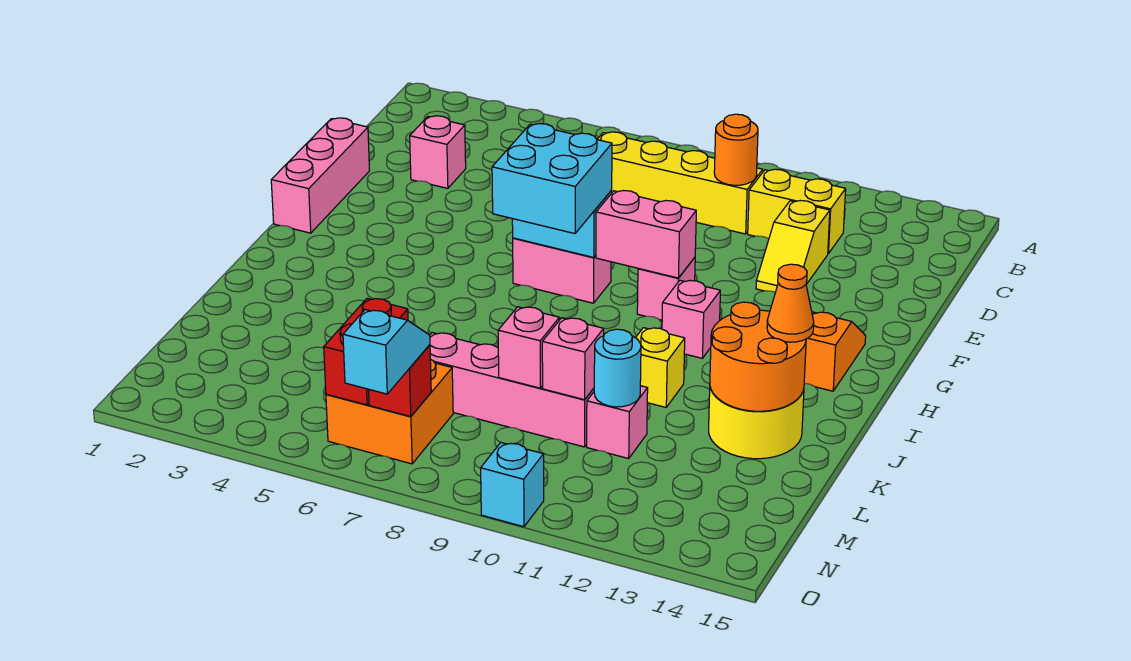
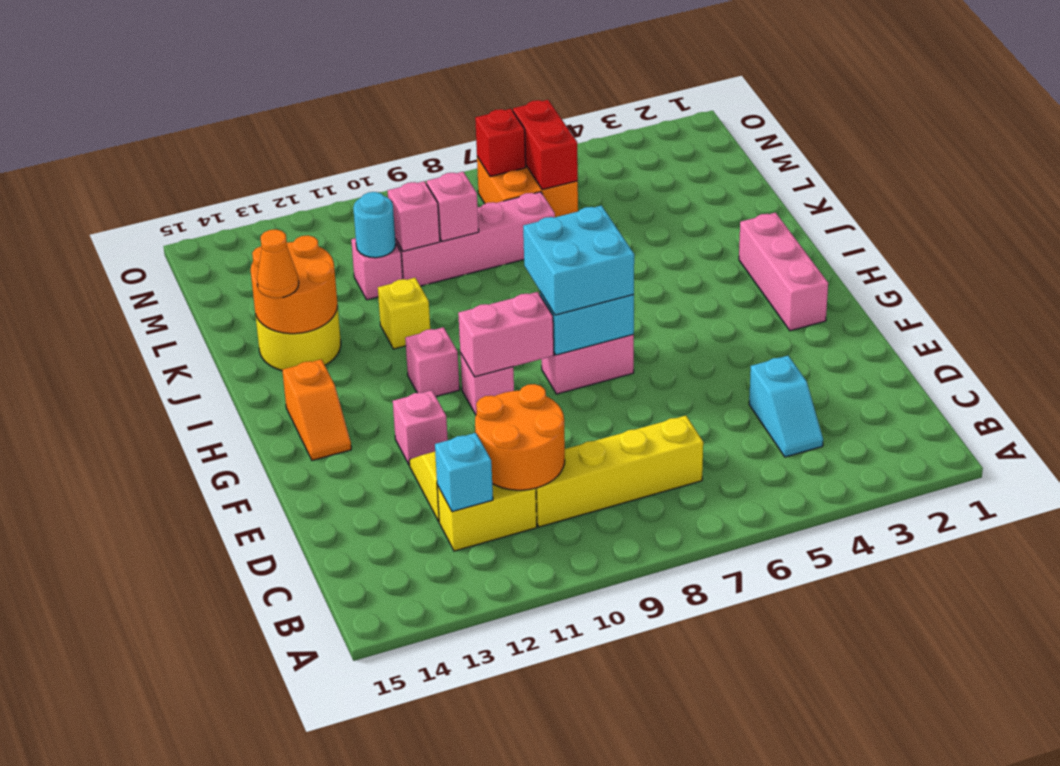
orange 1x1 round brick [714,114,758,185] -> orange 2x2 round brick [475,384,565,490]
pink 1x1 brick [410,116,466,188] -> pink 1x1 brick moved to [393,390,448,465]
pink 1x3 brick [271,118,370,233] -> pink 1x3 brick moved to [739,213,828,331]
cyan 1x2 slope [343,310,430,394] -> cyan 1x2 slope moved to [749,356,823,457]
cyan 1x1 brick [481,443,544,527] -> cyan 1x1 brick moved to [435,433,493,512]

